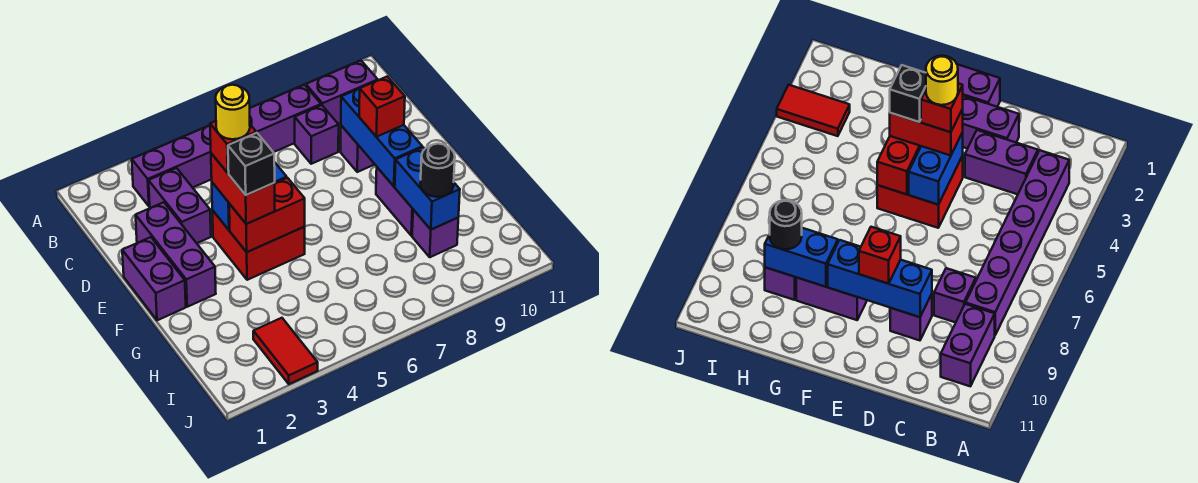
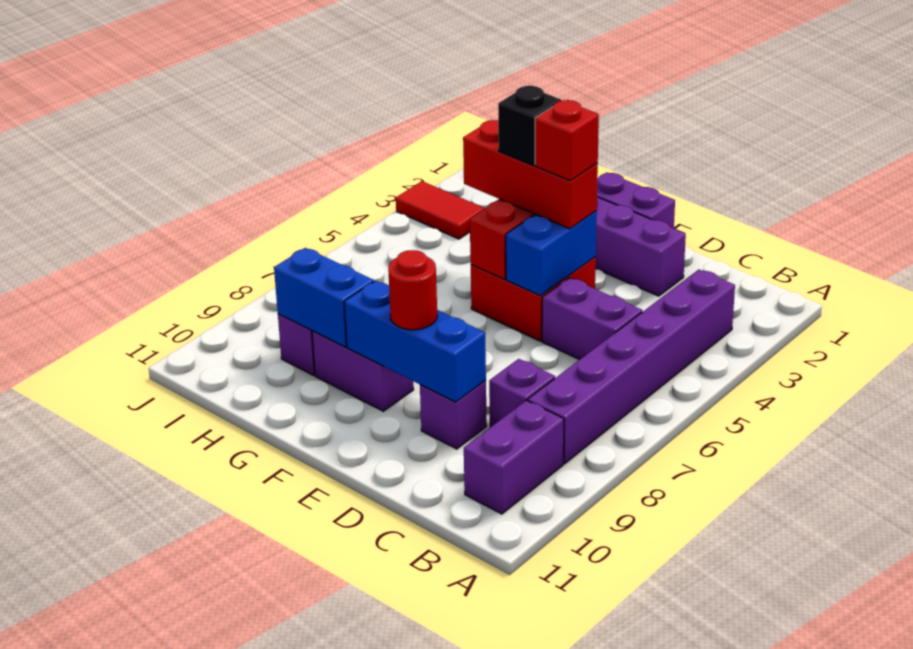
purple 1x2 brick [149,168,211,243] -> purple 1x2 brick moved to [542,278,642,360]
red 1x2 brick [211,153,275,224] -> red 1x3 brick [463,120,598,229]
yellow 1x1 round brick [216,85,250,139] -> none
red 1x1 brick [359,76,405,137] -> red 1x1 round brick [388,250,437,330]
black 1x1 round brick [420,144,455,197] -> none

